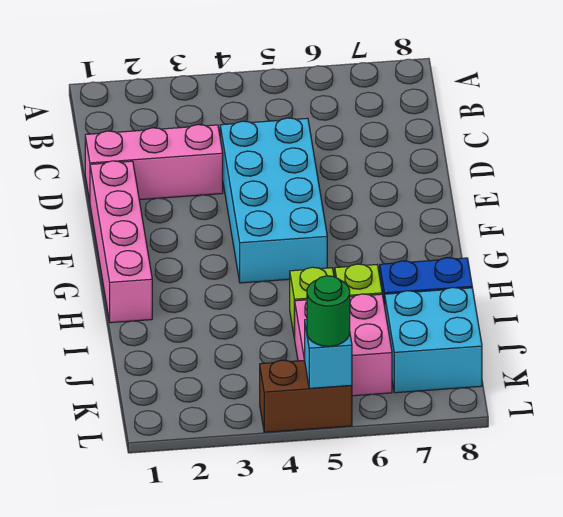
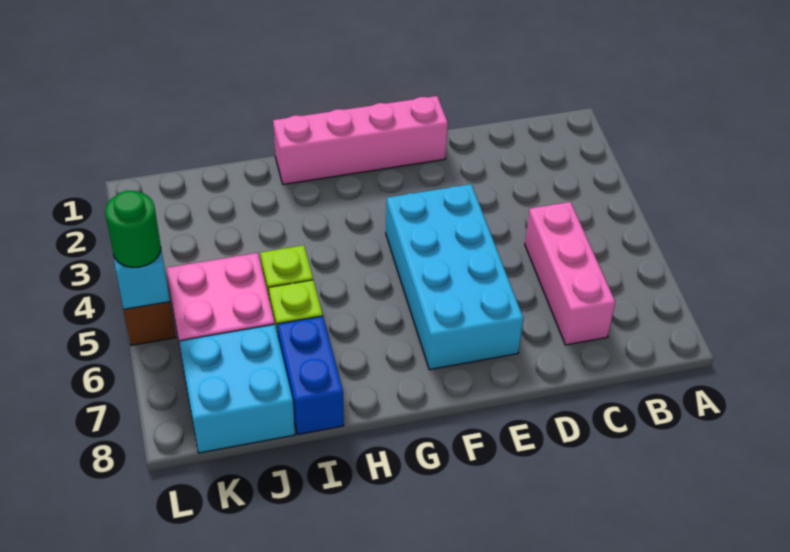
pink 1x3 brick [85,125,223,201] -> pink 1x3 brick moved to [525,202,615,345]
cyan 2x4 brick [220,118,327,283] -> cyan 2x4 brick turned to [386,184,523,370]

